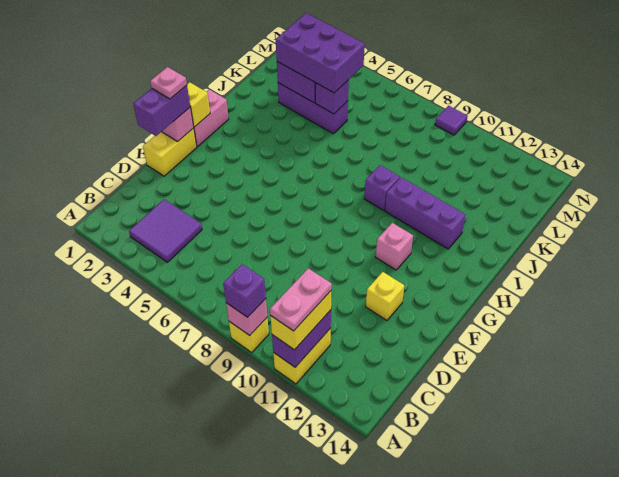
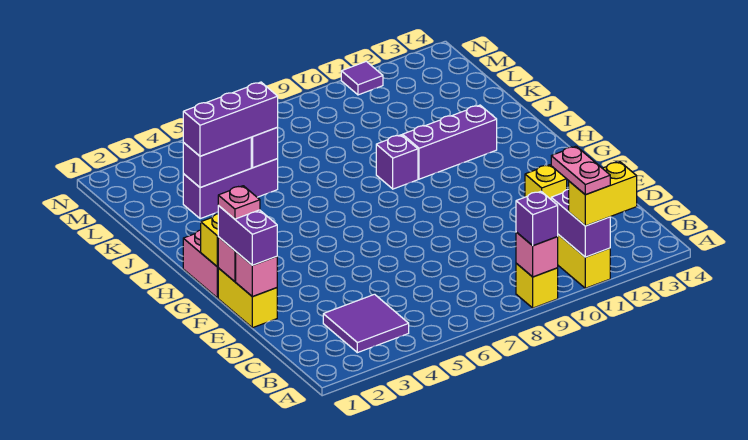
yellow 1x2 brick [270,291,331,350] -> yellow 1x2 brick turned to [569,162,637,226]
pink 1x1 brick [376,223,413,270] -> pink 1x1 brick moved to [236,252,277,297]
purple 2x3 brick [276,13,365,93] -> purple 1x3 brick [183,82,278,156]
purple 1x1 tile [435,106,468,135] -> purple 1x1 tile moved to [341,61,383,95]

